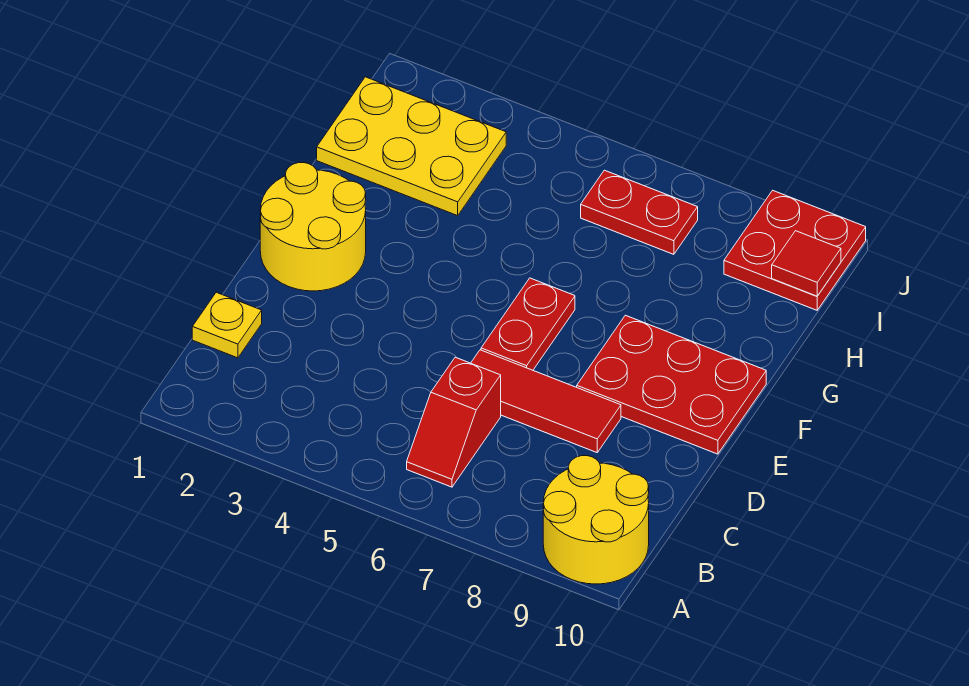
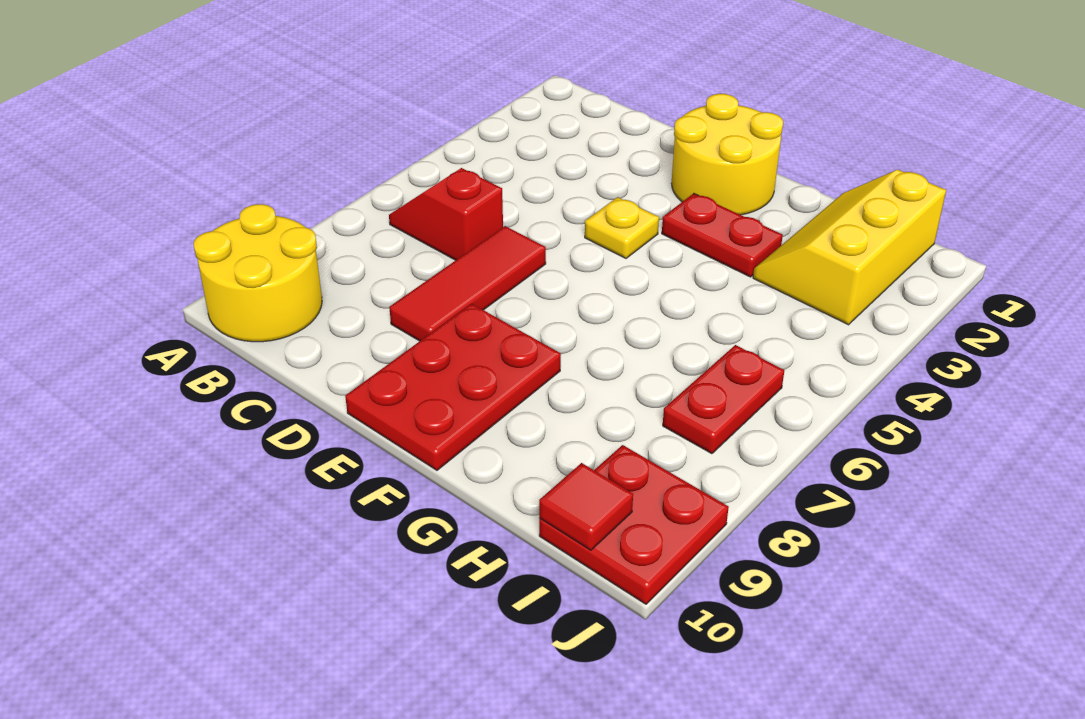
yellow 1x1 plate [192,292,262,358] -> yellow 1x1 plate moved to [585,197,659,258]
red 1x2 plate [481,278,575,370] -> red 1x2 plate moved to [662,193,783,277]
yellow 2x3 plate [317,77,506,216] -> yellow 2x3 slope [753,170,946,325]

